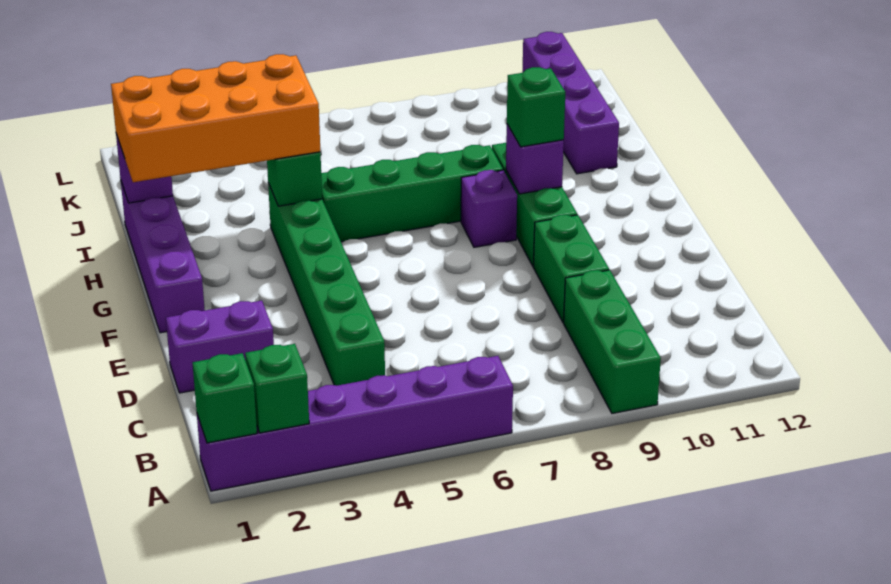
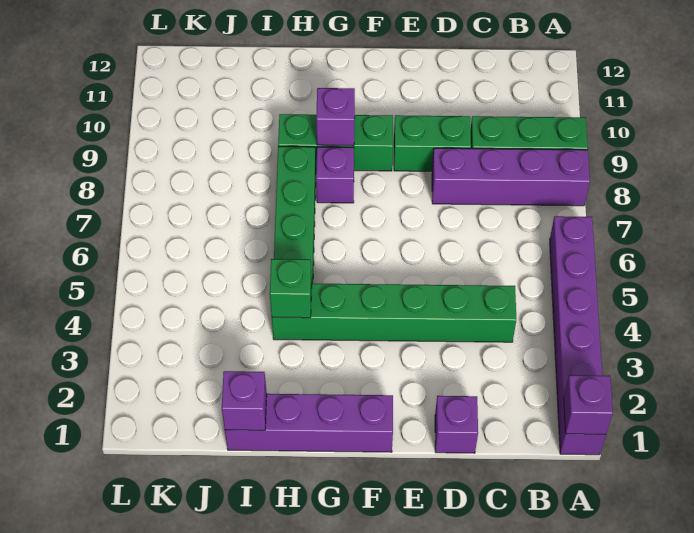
green 1x1 brick [193,353,257,443] -> purple 1x1 brick [564,375,613,434]
green 1x1 brick [245,344,309,433] -> none
purple 1x2 brick [166,301,274,393] -> purple 1x1 brick [435,396,478,453]
green 1x1 brick [507,67,565,147] -> none
orange 2x4 brick [111,54,320,182] -> none
purple 1x4 brick [522,32,619,174] -> purple 1x4 brick moved to [432,148,590,206]

